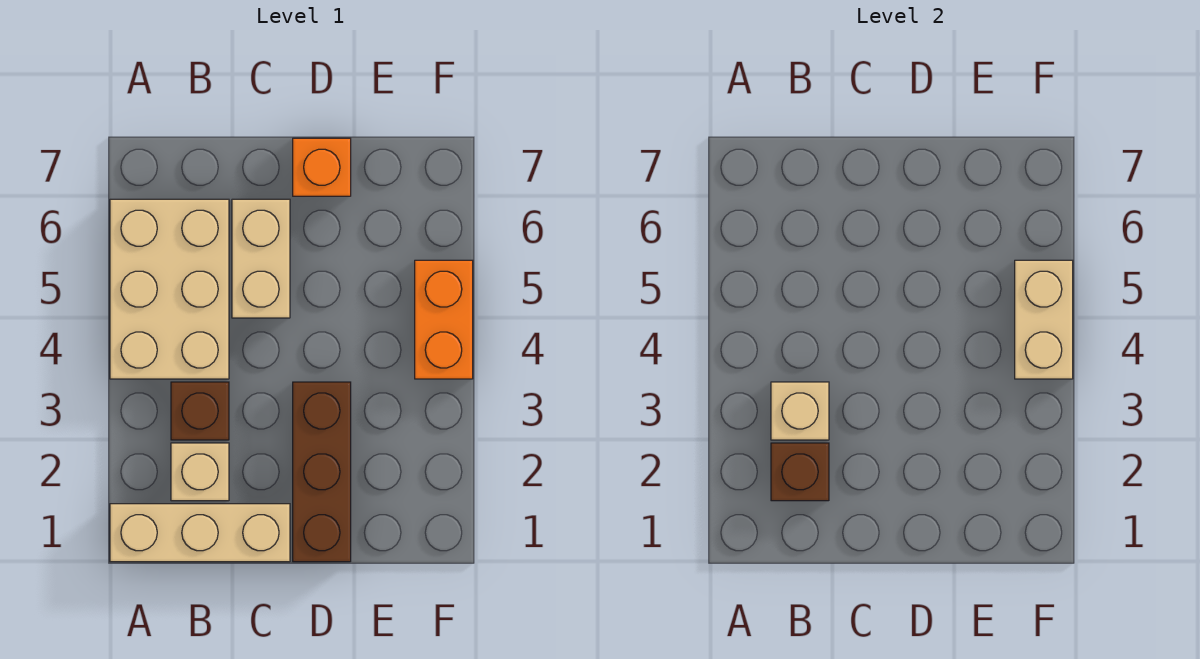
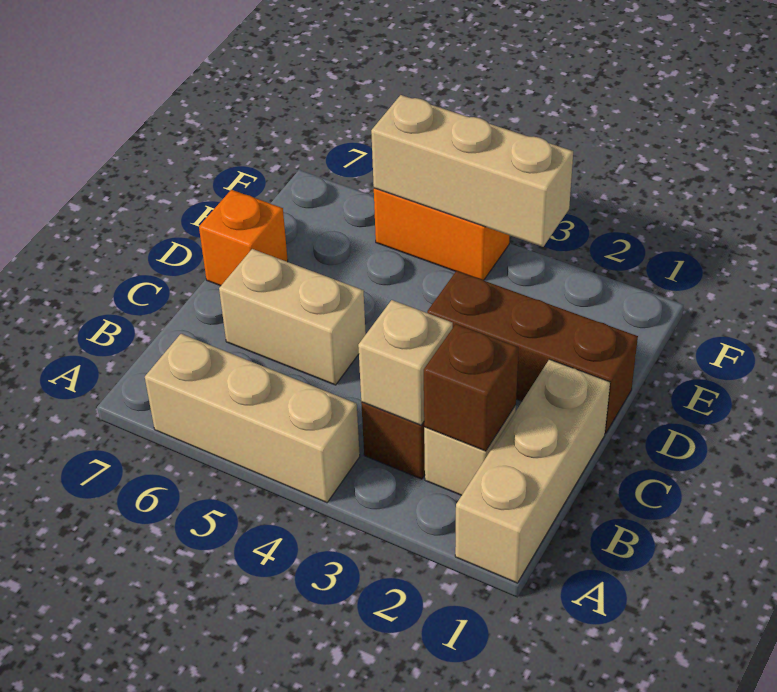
tan 2x3 brick [110,199,229,379] -> tan 1x3 brick [145,334,360,503]
tan 1x2 brick [1015,260,1073,379] -> tan 1x3 brick [371,95,573,247]

